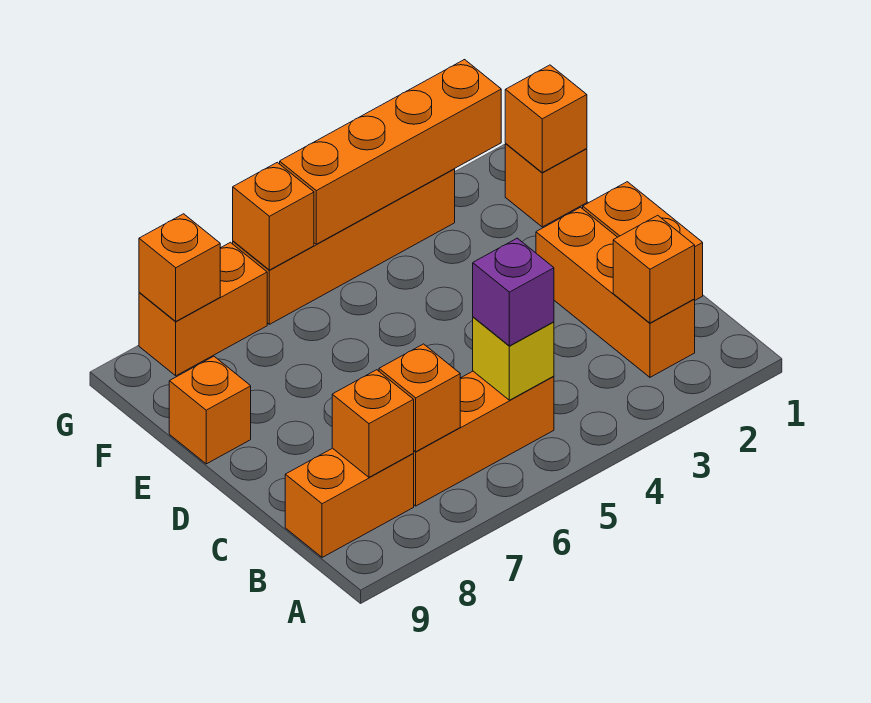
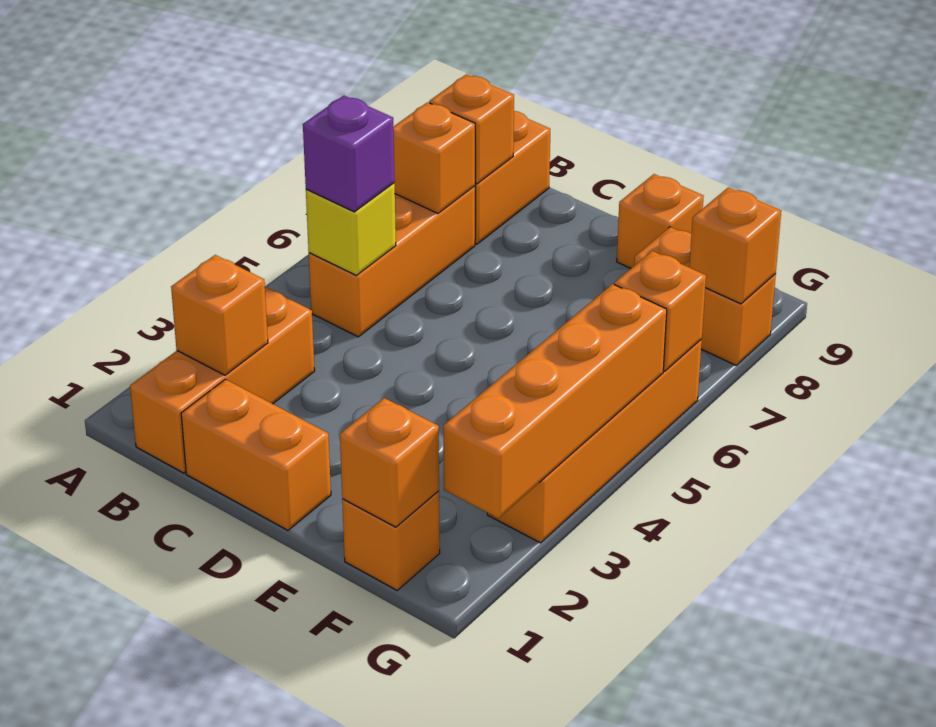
orange 1x3 brick [536,207,695,377] -> orange 1x3 brick turned to [130,287,315,473]
orange 1x2 brick [139,242,267,376] -> orange 1x2 brick turned to [634,227,776,365]

